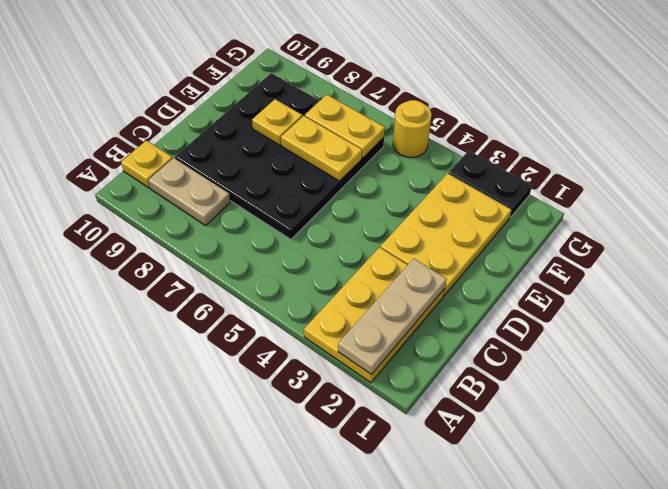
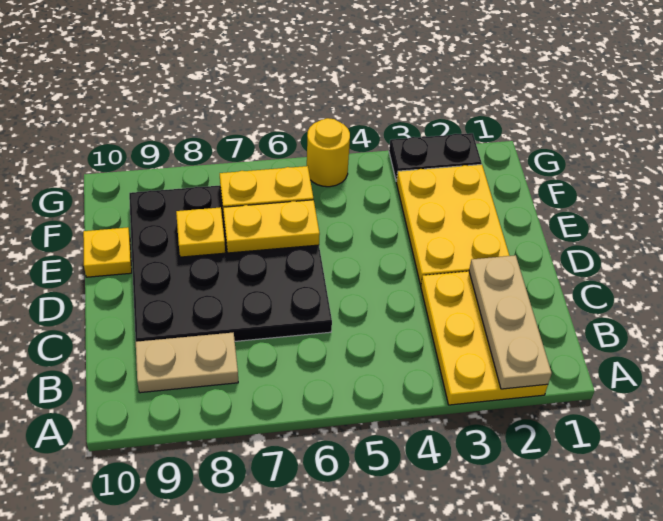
yellow 1x1 plate [121,141,173,188] -> yellow 1x1 plate moved to [83,227,132,277]

